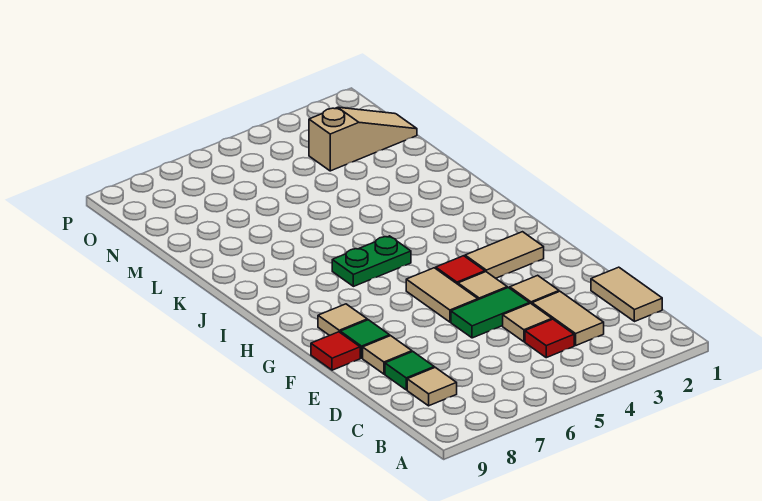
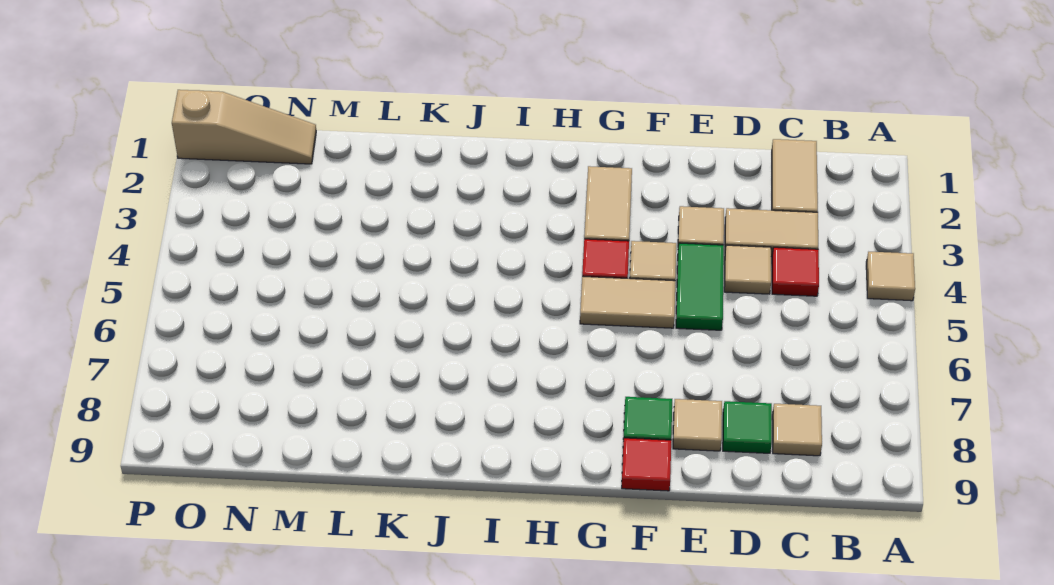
tan 1x2 tile [591,267,662,322] -> tan 1x2 tile turned to [772,139,818,212]
tan 1x1 tile [318,304,367,336] -> tan 1x1 tile moved to [866,252,915,301]
green 1x2 plate [332,236,411,286] -> none
tan 1x3 slope [309,107,417,171] -> tan 1x3 slope turned to [172,90,316,164]

